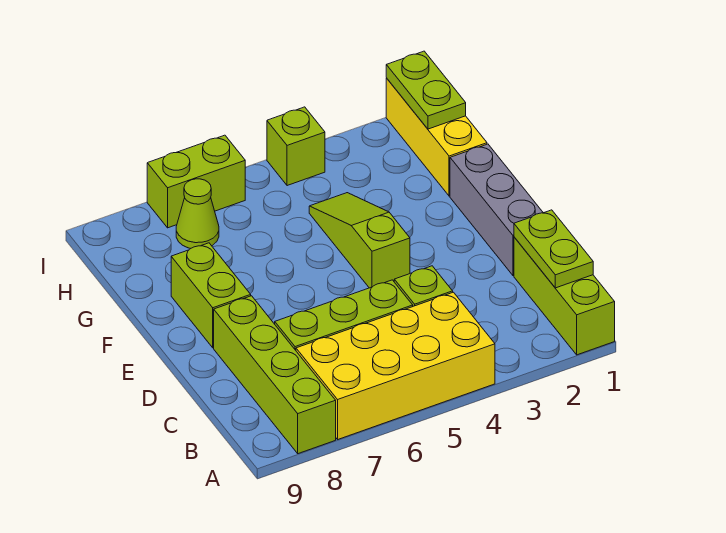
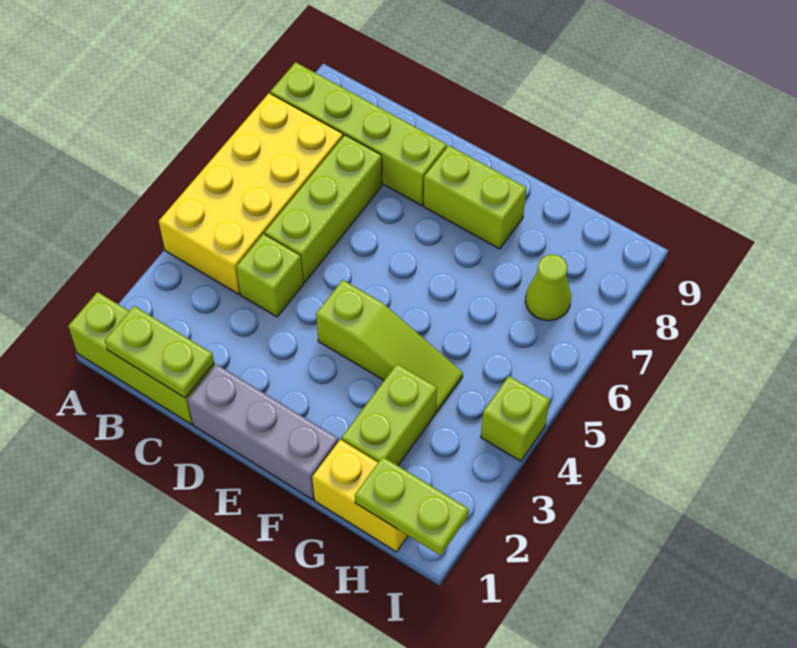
yellow 1x3 brick [386,78,487,196] -> yellow 1x2 brick [312,439,408,552]
lime 1x2 brick [147,135,245,228] -> lime 1x2 brick moved to [342,364,437,465]

